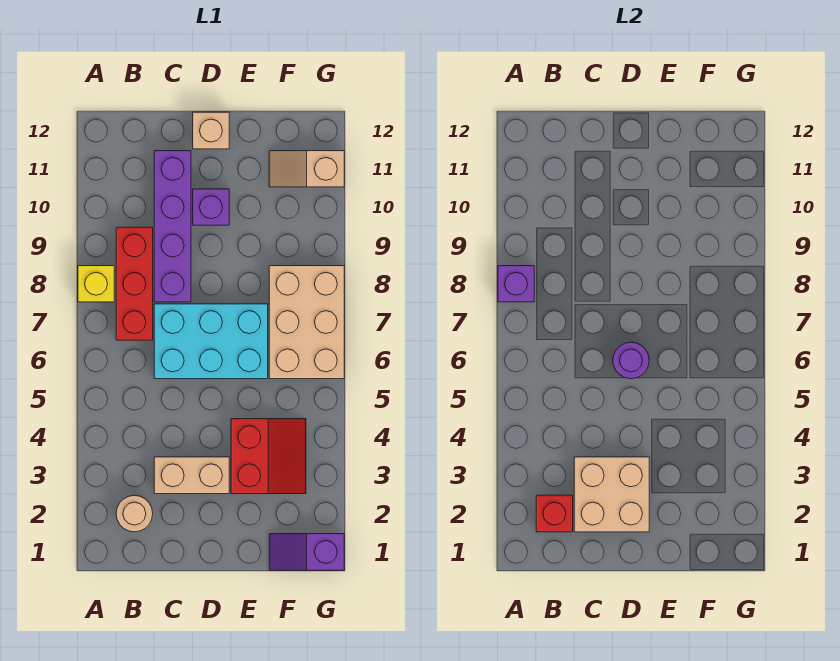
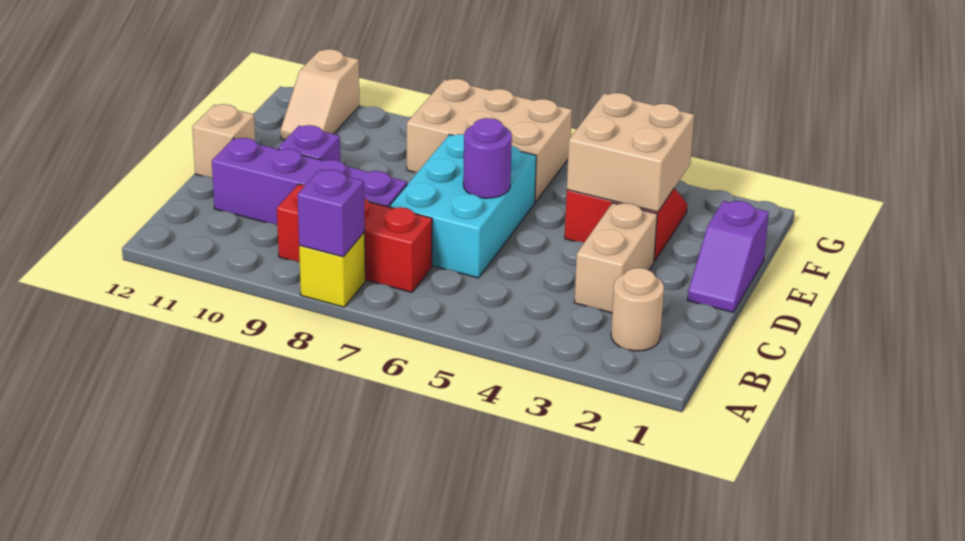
red 1x1 brick [536,495,573,532] -> none
tan 2x2 brick [574,457,649,532] -> tan 2x2 brick moved to [567,93,694,212]
purple 1x2 slope [269,534,344,570] -> purple 1x2 slope moved to [688,201,769,312]

